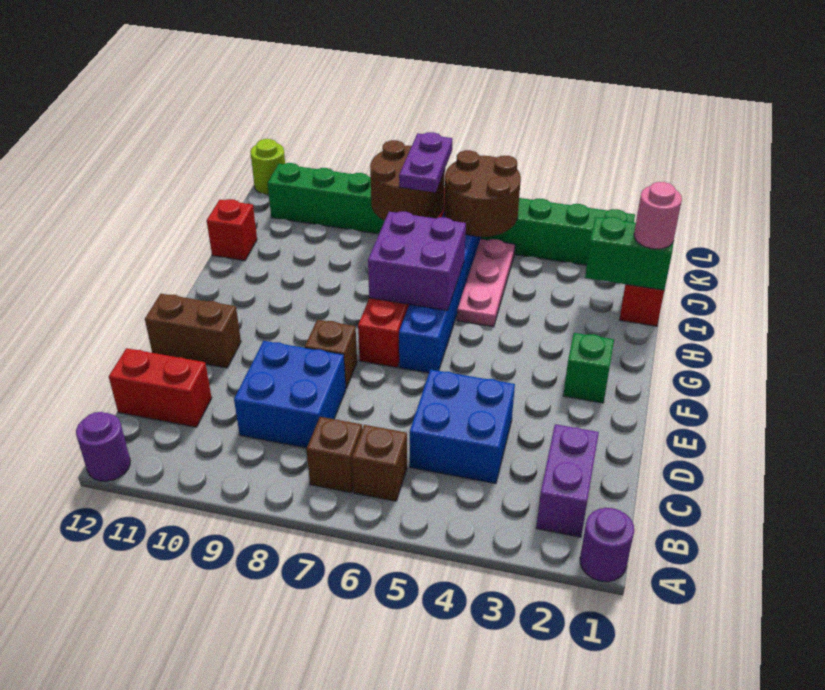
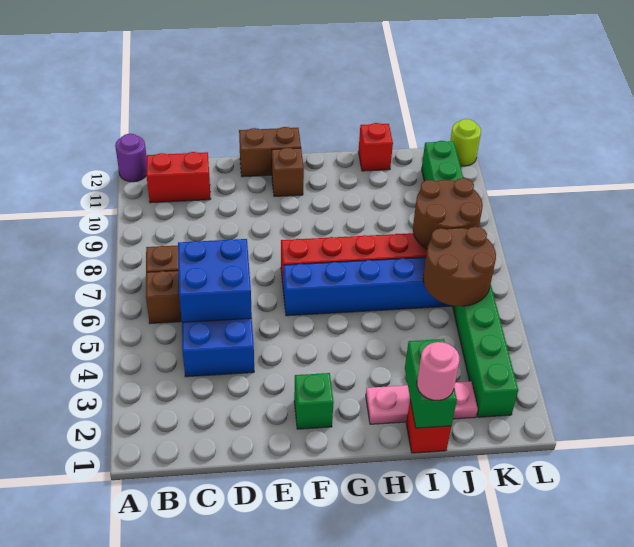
purple 1x1 round brick [580,508,634,582] -> none
purple 1x2 brick [536,424,599,537] -> none
blue 2x2 brick [234,341,346,448] -> blue 2x2 brick moved to [178,239,252,322]
red 1x2 brick [109,348,212,427] -> red 1x2 brick turned to [146,152,210,203]
brown 1x1 brick [305,320,357,388] -> brown 1x1 brick moved to [272,148,304,197]
brown 1x2 brick [145,294,241,368] -> brown 1x2 brick turned to [239,127,301,177]
purple 2x2 brick [368,212,466,310] -> none
pink 1x3 plate [457,239,515,327] -> pink 1x3 plate moved to [366,381,478,424]
purple 1x2 plate [399,132,452,192] -> none

